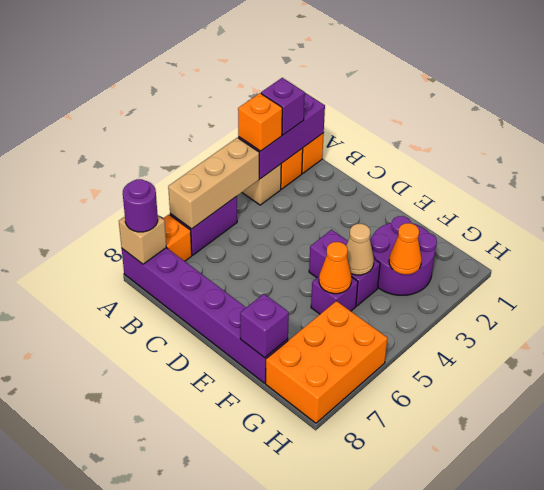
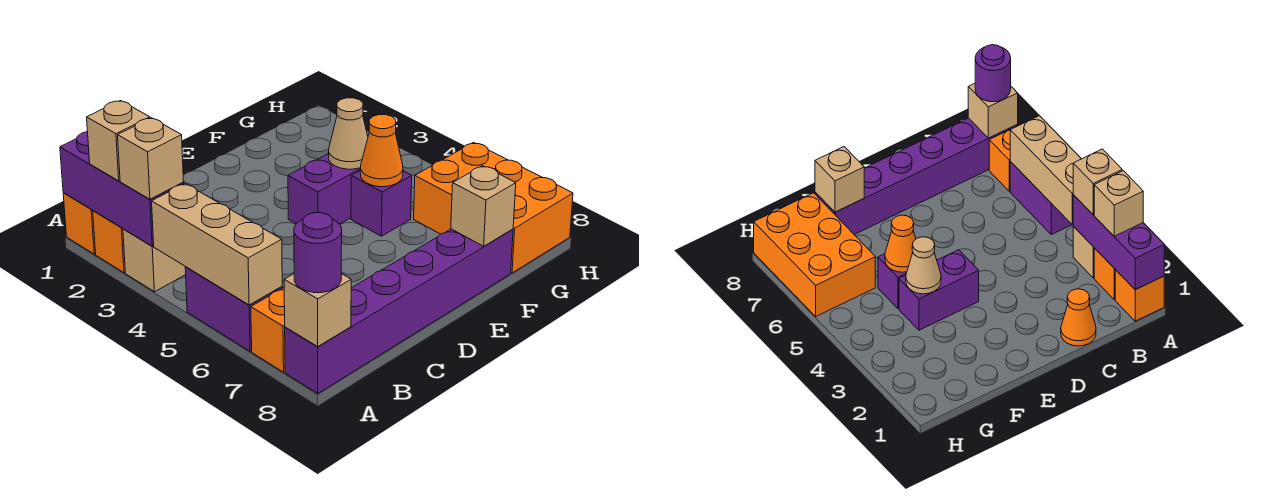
purple 1x1 brick [261,78,305,135] -> tan 1x1 brick [87,101,150,181]
orange 1x1 brick [238,93,282,151] -> tan 1x1 brick [118,118,183,199]
purple 2x2 round brick [370,216,437,295] -> none
purple 1x1 brick [240,294,289,358] -> tan 1x1 brick [451,166,516,246]
orange 1x1 cone [389,223,422,274] -> orange 1x1 cone moved to [1061,289,1096,346]

